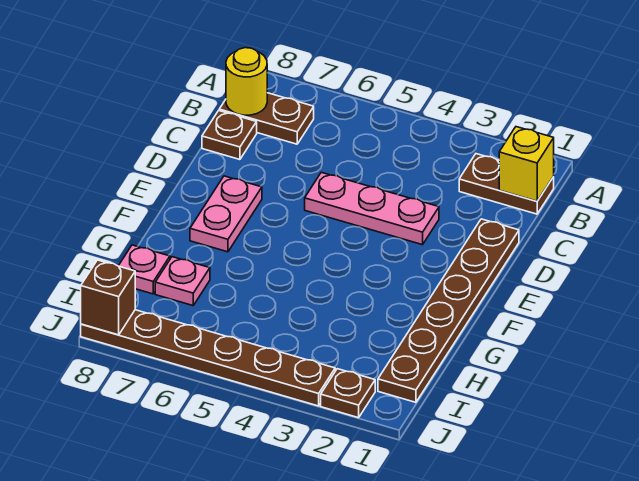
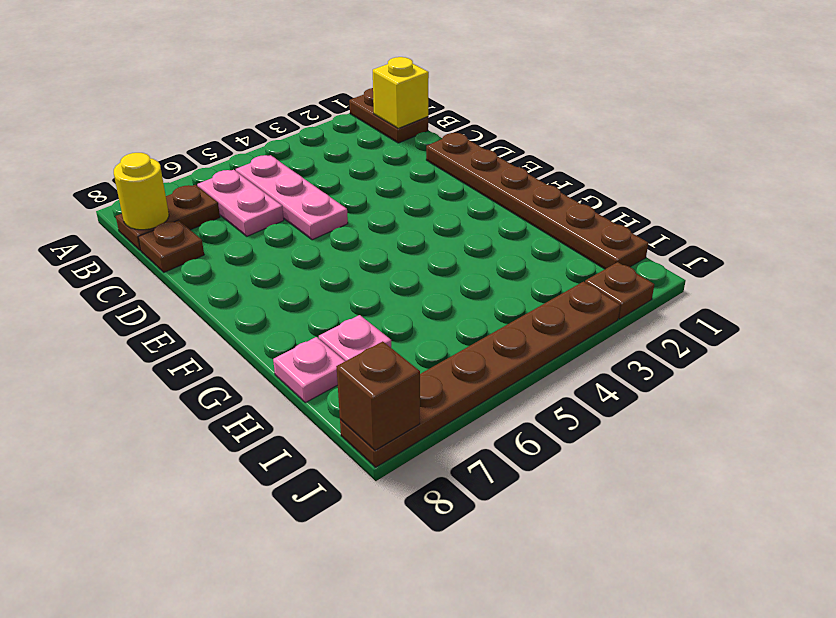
brown 1x2 plate [459,154,554,214] -> brown 1x2 plate turned to [349,88,428,143]
pink 1x3 plate [305,172,439,245] -> pink 1x3 plate turned to [236,155,348,240]
pink 1x2 plate [190,176,262,252] -> pink 1x2 plate moved to [197,170,284,236]

